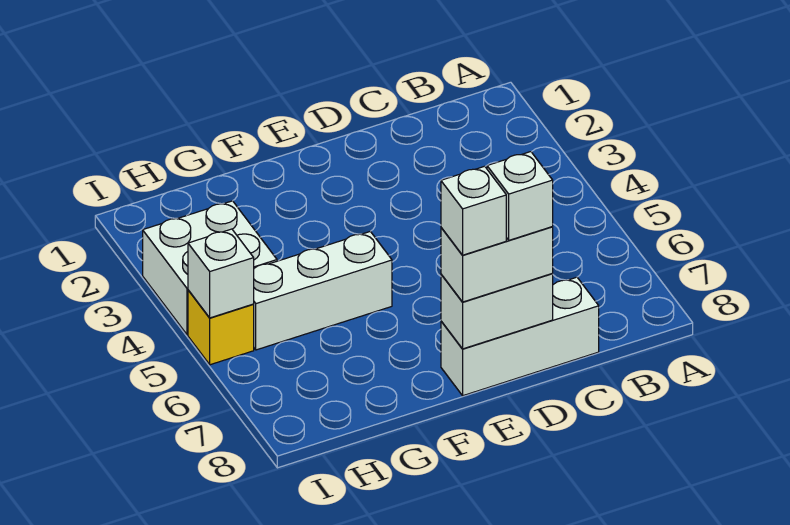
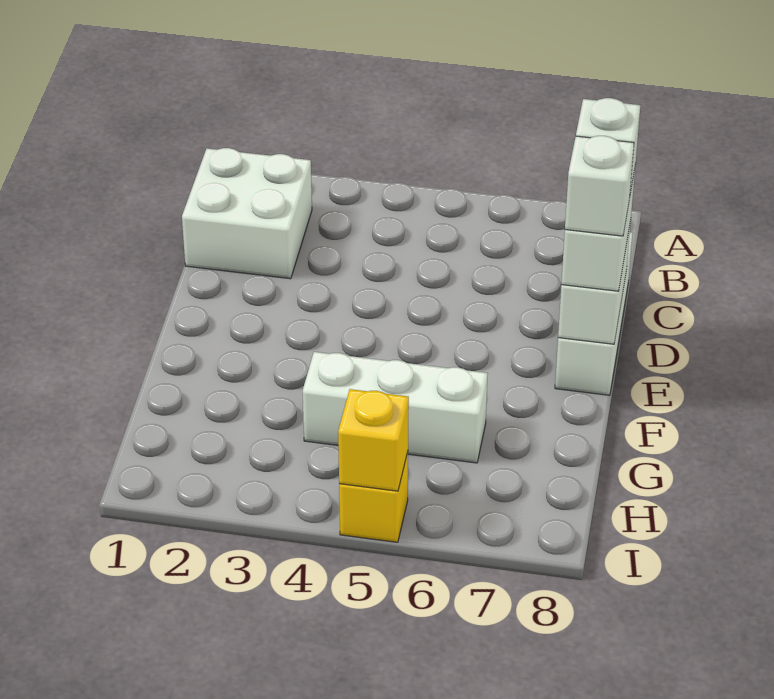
white 1x3 brick [253,231,392,350] -> white 1x3 brick turned to [303,352,488,463]
white 2x2 brick [143,201,277,335] -> white 2x2 brick moved to [182,148,312,279]
white 1x1 brick [188,229,254,318] -> yellow 1x1 brick [338,389,409,491]

